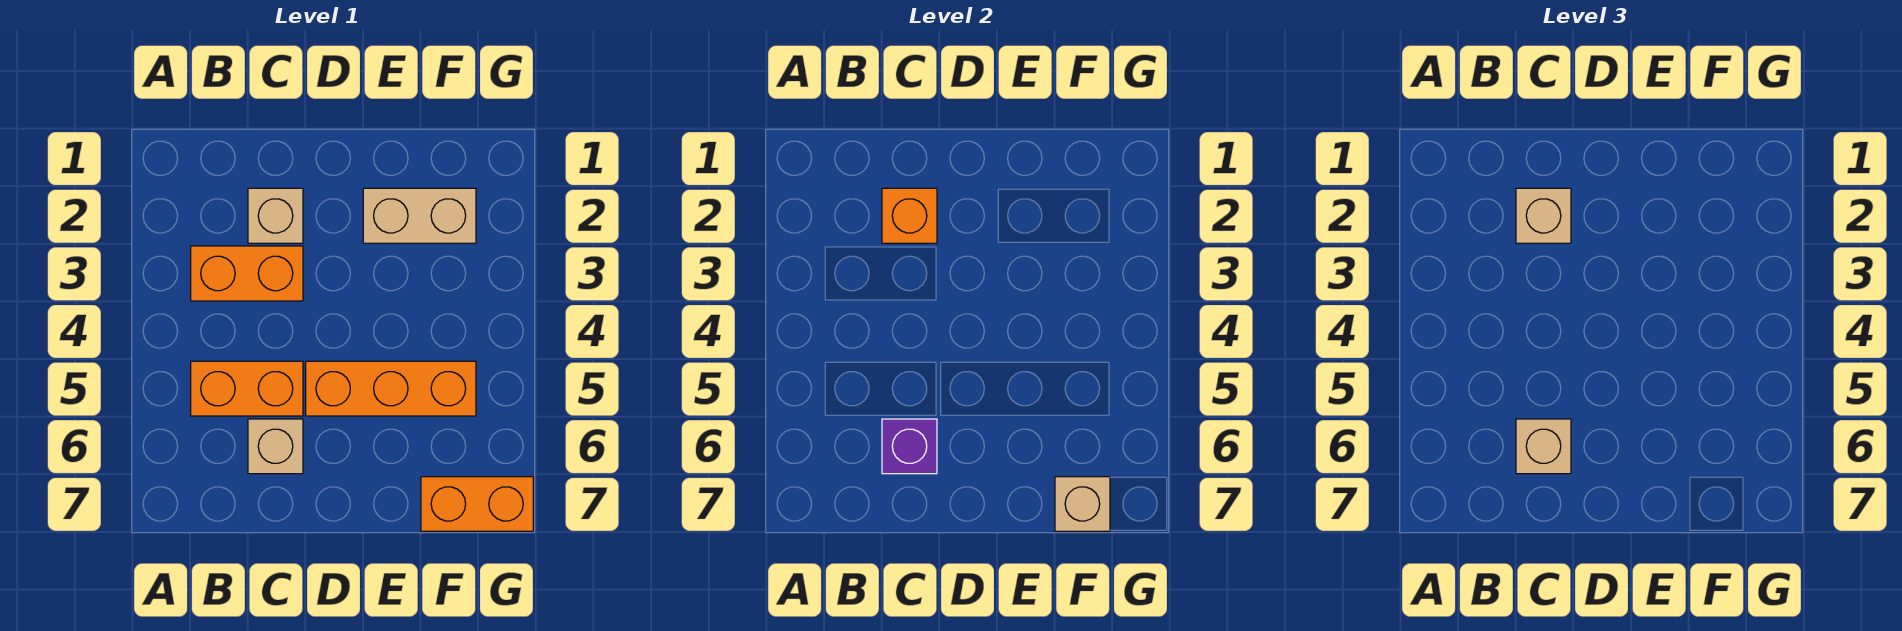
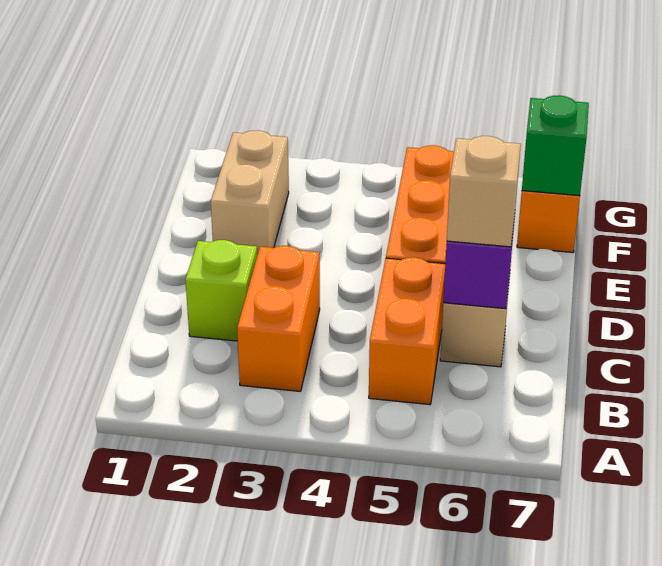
tan 1x1 brick [248,188,303,243] -> lime 1x1 brick [185,240,257,341]
orange 1x1 brick [882,188,937,243] -> none
tan 1x1 brick [1516,188,1571,243] -> none
tan 1x1 brick [1055,477,1110,531] -> green 1x1 brick [522,95,589,196]

